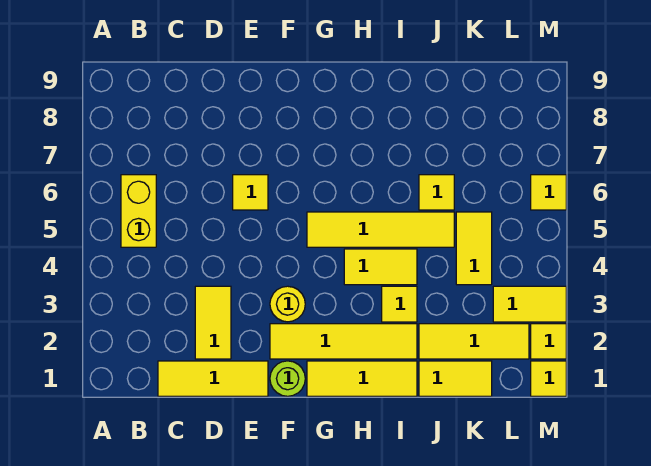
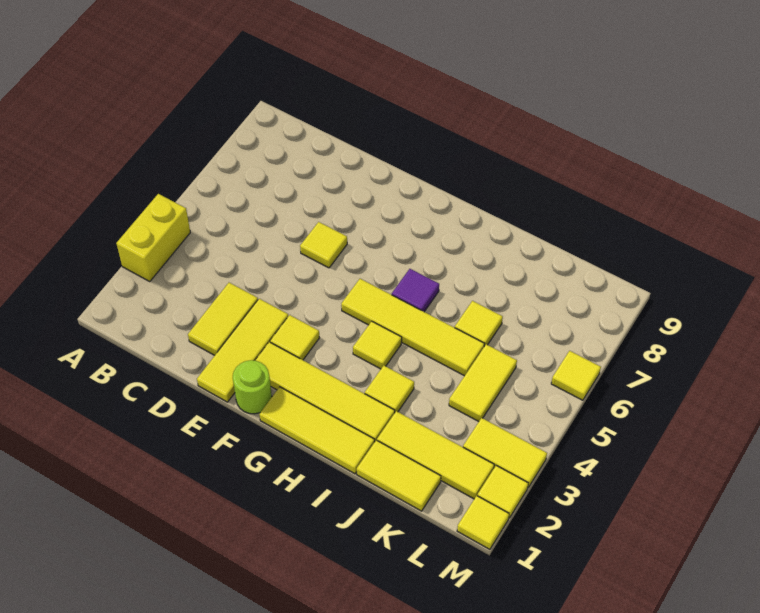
yellow 1x2 brick [121,175,156,247] -> yellow 1x2 brick moved to [116,194,190,281]
yellow 1x3 tile [158,361,268,396] -> yellow 1x3 tile turned to [197,299,288,402]
yellow 1x1 round brick [270,286,305,322] -> yellow 1x1 tile [270,315,319,360]
yellow 1x2 tile [344,249,417,285] -> yellow 1x1 tile [353,321,402,369]
none -> purple 1x1 tile [392,269,439,312]

